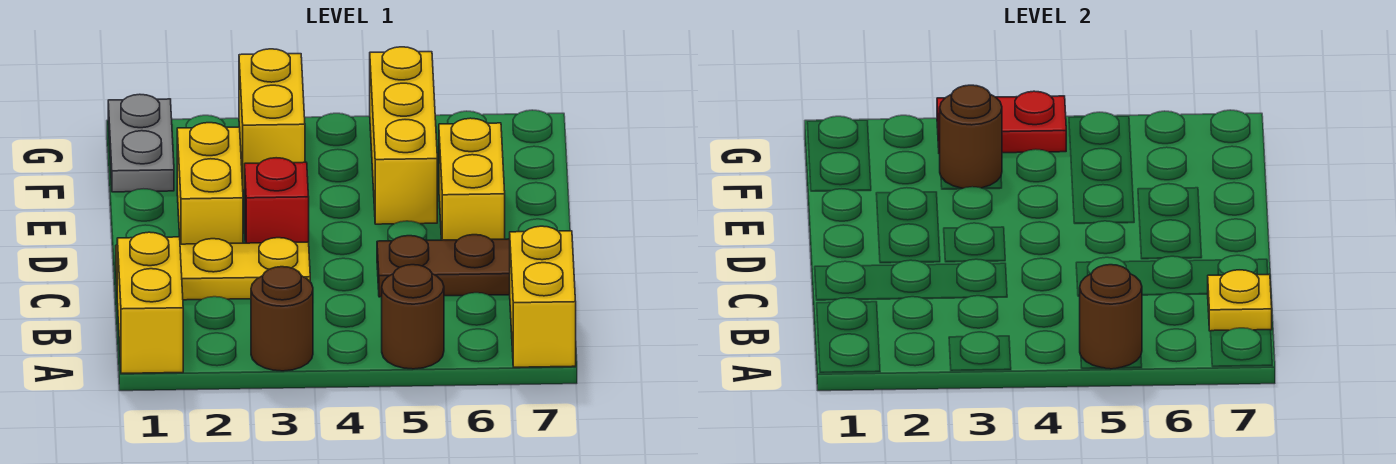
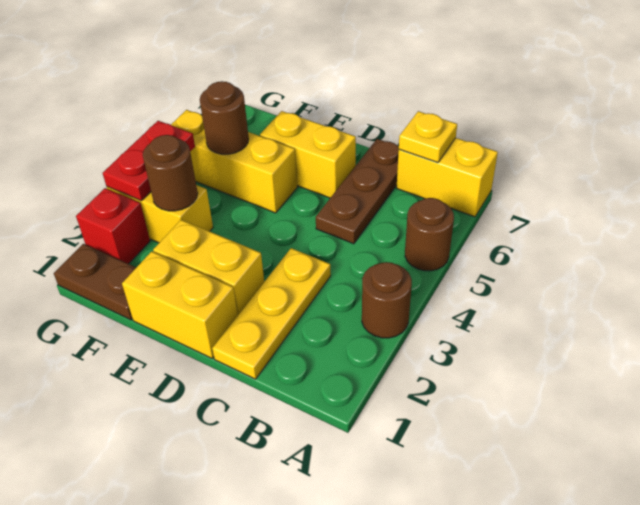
yellow 1x2 brick [117,232,183,373] -> yellow 1x2 brick moved to [122,251,238,358]
brown 1x1 round brick [1080,265,1142,369] -> brown 1x1 round brick moved to [200,81,249,154]
red 1x1 brick [245,158,309,243] -> red 1x1 brick moved to [76,188,150,264]
grey 1x2 plate [108,94,174,192] -> brown 1x2 plate [54,244,137,320]

